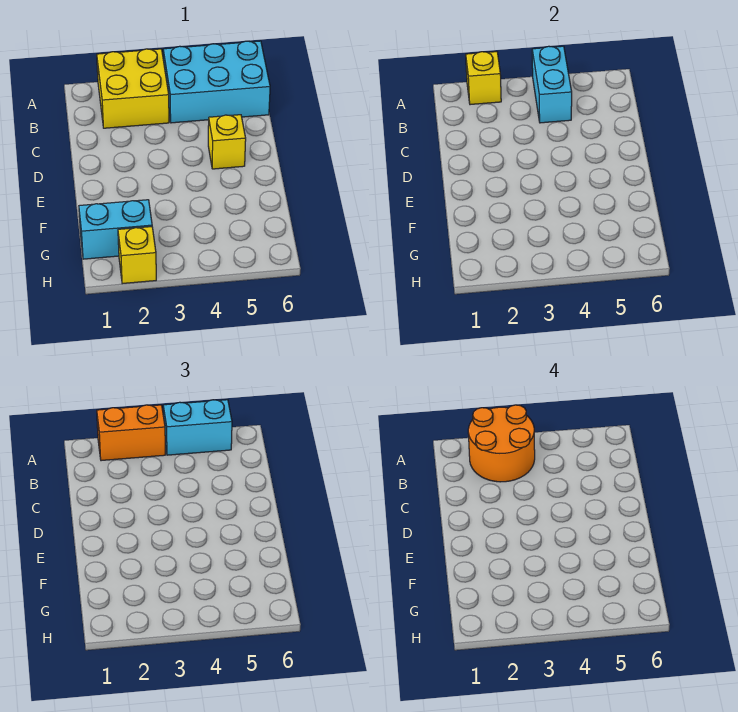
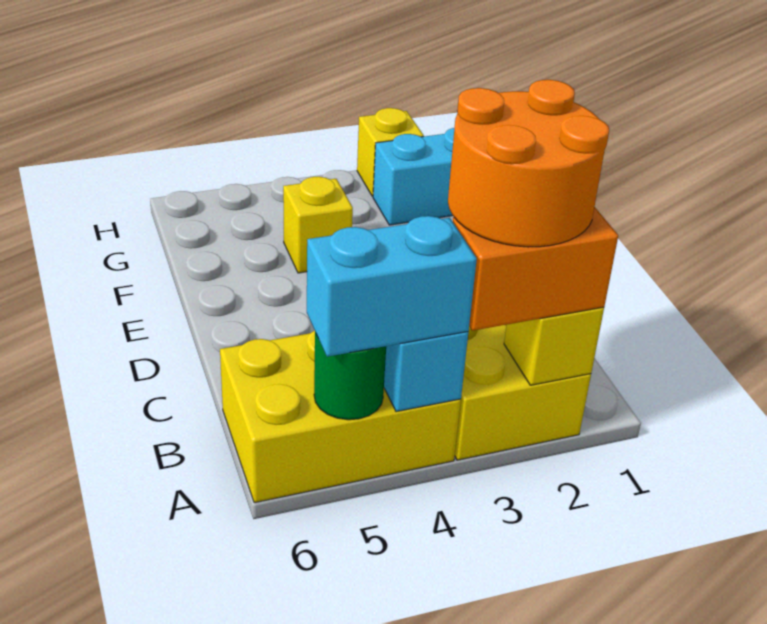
cyan 2x3 brick [163,41,270,123] -> yellow 2x3 brick [220,331,461,503]
none -> green 1x1 round brick [314,332,386,420]
yellow 1x1 brick [208,115,246,169] -> yellow 1x1 brick moved to [283,177,353,273]

